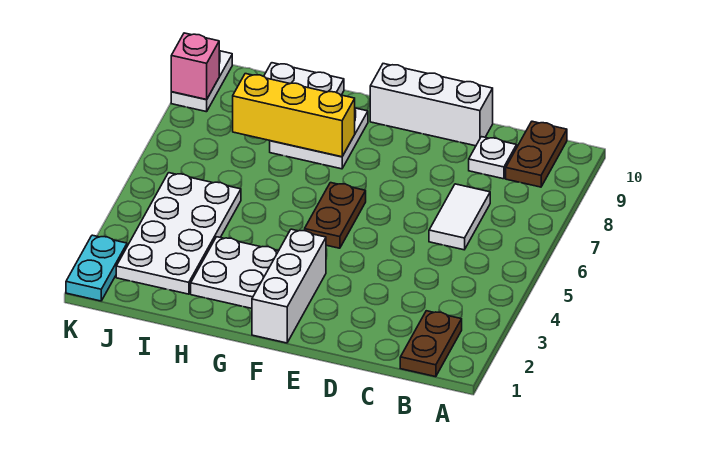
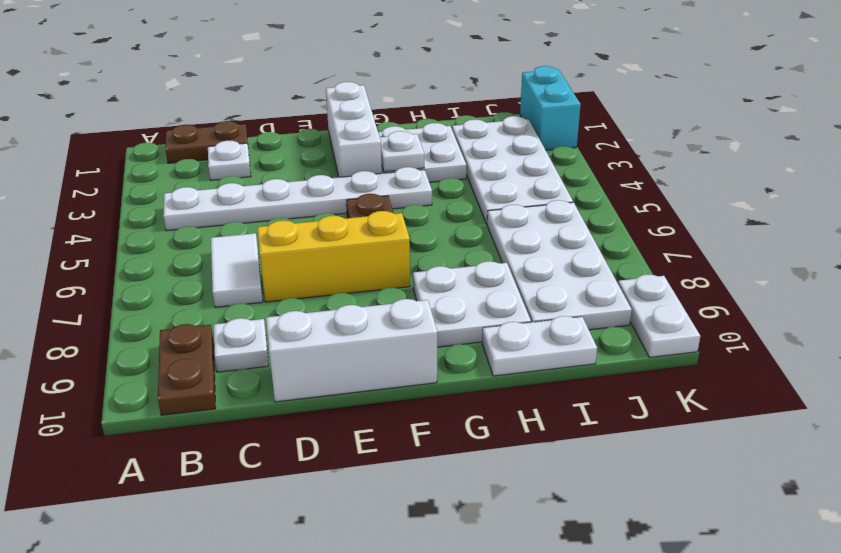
brown 1x2 plate [400,311,462,377] -> brown 1x2 plate turned to [166,121,248,163]
none -> white 1x6 plate [163,167,432,231]
none -> white 1x1 plate [208,141,251,180]
none -> white 1x1 plate [380,131,424,172]
yellow 1x3 brick [233,74,355,157] -> yellow 1x3 brick moved to [257,211,410,302]
none -> white 2x4 plate [487,200,632,330]
cyan 1x2 plate [66,235,127,301] -> cyan 1x2 brick [520,66,581,150]
pink 1x1 brick [171,33,219,100] -> none

